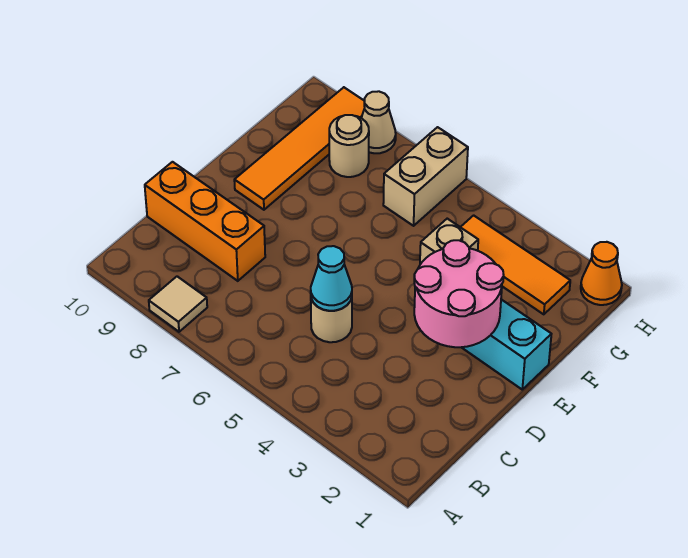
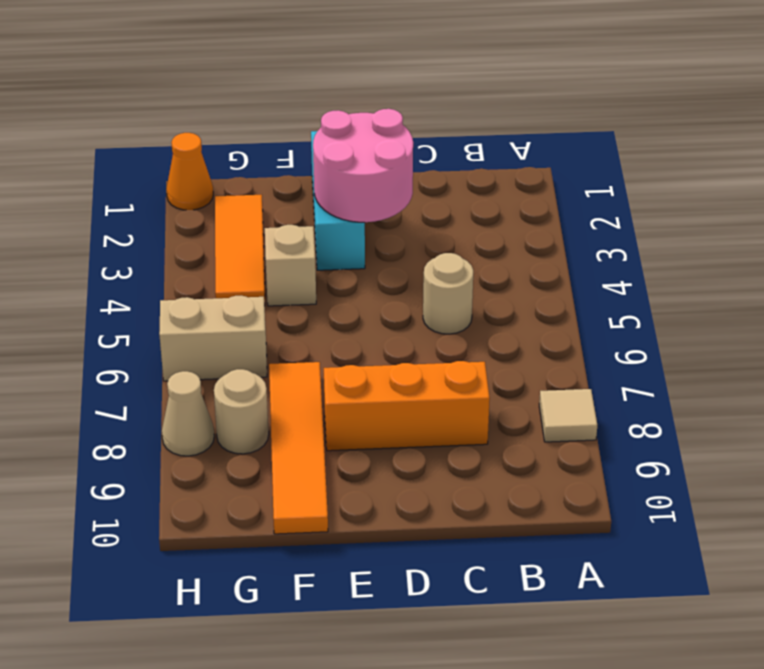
cyan 1x1 cone [311,246,352,311] -> none
orange 1x3 brick [145,162,265,281] -> orange 1x3 brick turned to [324,361,490,451]
orange 1x4 tile [234,87,365,210] -> orange 1x4 tile turned to [269,362,328,534]

